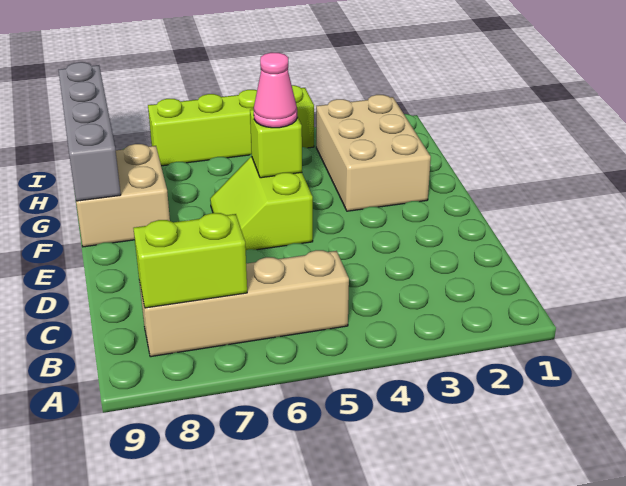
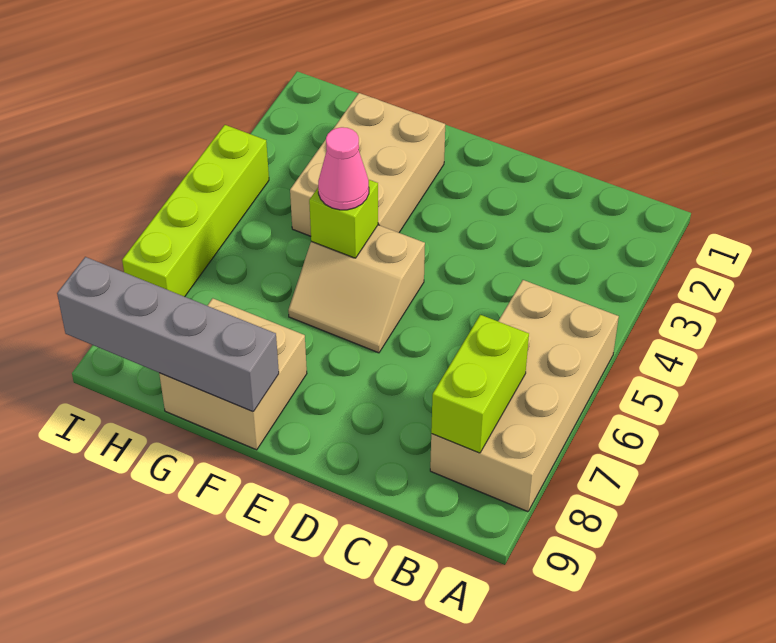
tan 1x4 brick [139,250,349,357] -> tan 2x4 brick [430,280,619,512]
lime 2x2 slope [210,157,313,250] -> tan 2x2 slope [288,225,425,353]
tan 2x3 brick [316,95,431,211] -> tan 2x3 brick turned to [290,93,445,236]

